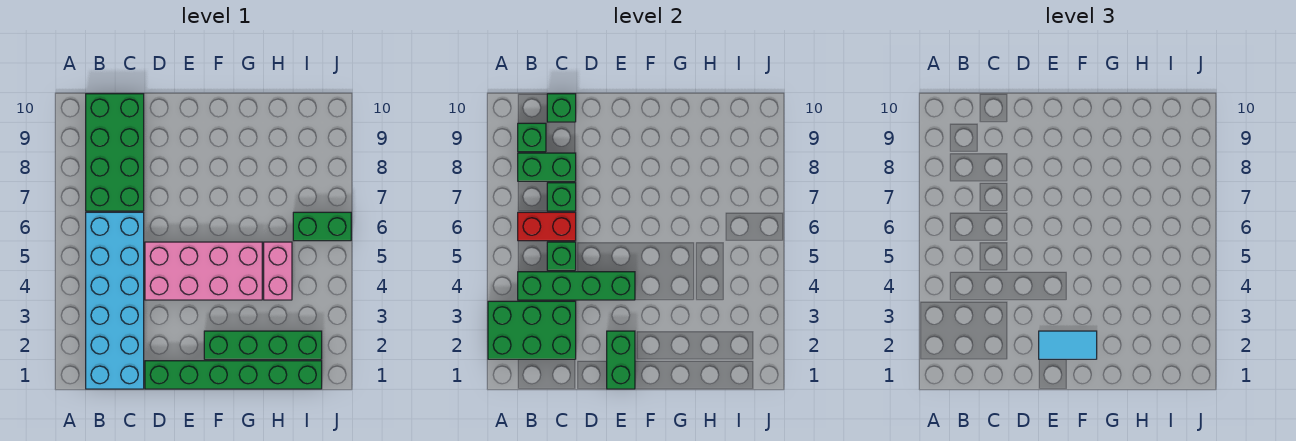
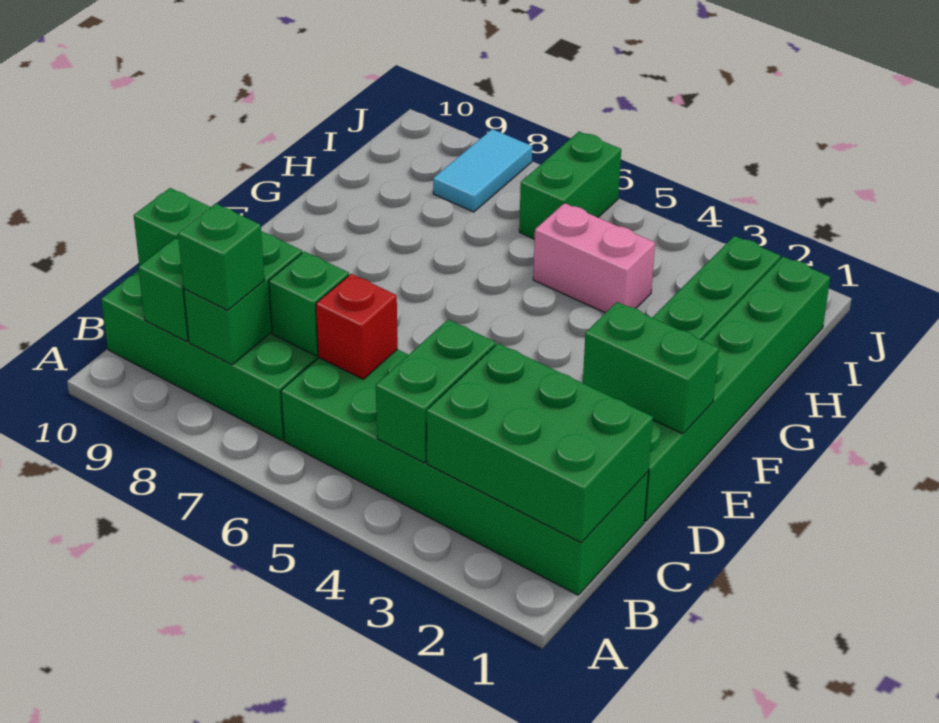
green 2x3 brick [488,301,576,359] -> green 2x3 brick turned to [427,343,653,543]
cyan 2x6 brick [86,212,144,389] -> green 2x6 brick [281,349,648,595]
green 1x4 brick [518,272,635,300] -> green 1x2 brick [376,320,496,463]
red 1x2 brick [518,212,576,241] -> red 1x1 brick [316,274,398,379]
green 1x1 brick [547,242,576,270] -> green 1x1 brick moved to [178,204,264,310]
pink 2x4 brick [145,242,262,300] -> none
cyan 1x2 tile [1039,331,1097,359] -> cyan 1x2 tile moved to [433,129,532,212]

